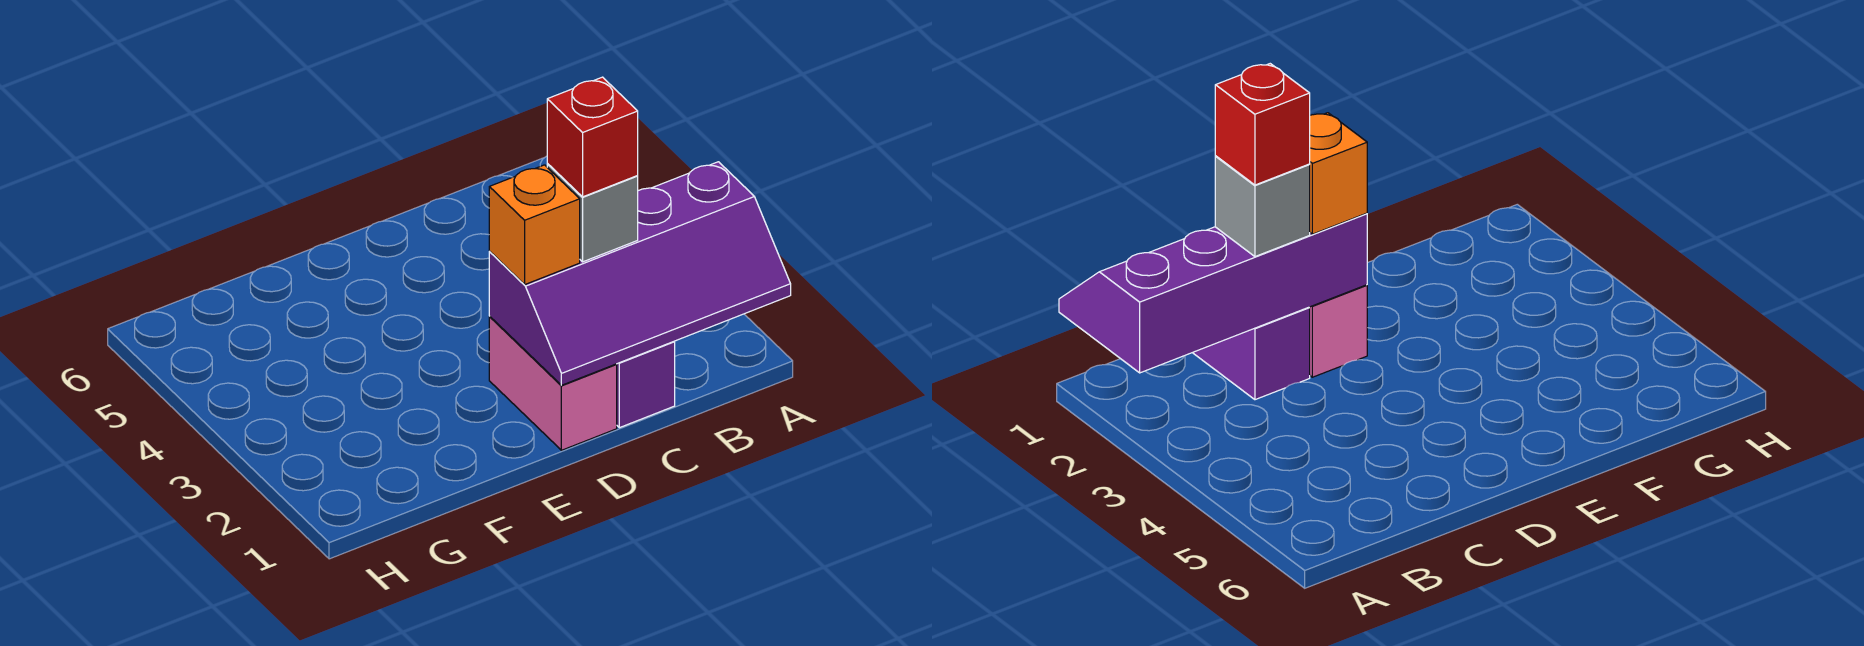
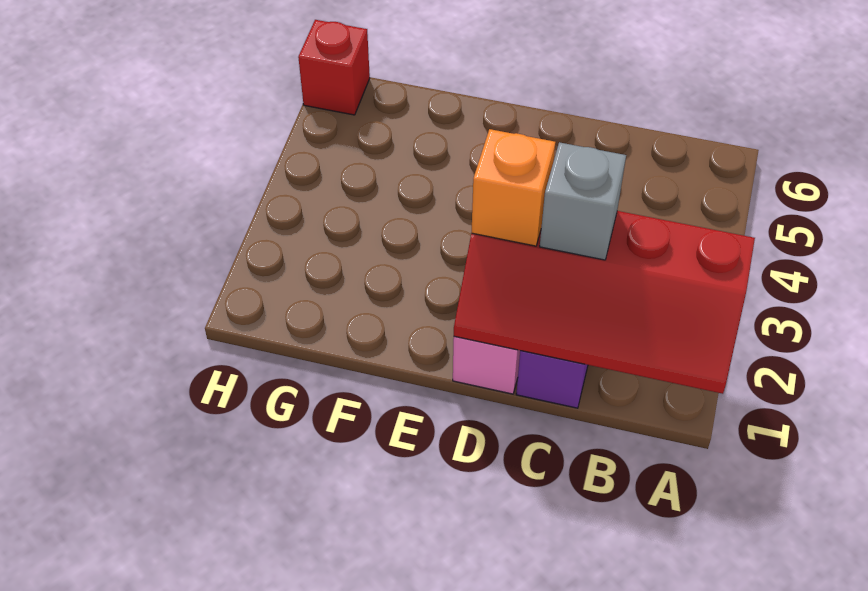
purple 2x4 slope [489,162,791,385] -> red 2x4 slope [454,211,755,394]
red 1x1 brick [547,77,638,197] -> red 1x1 brick moved to [298,20,370,115]

